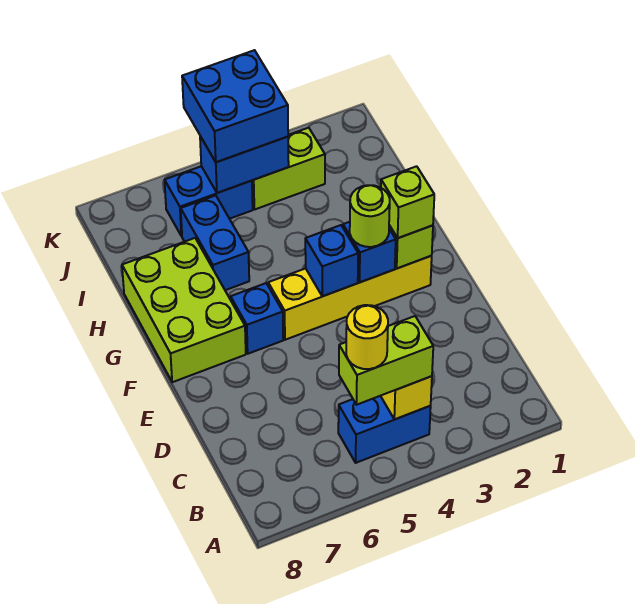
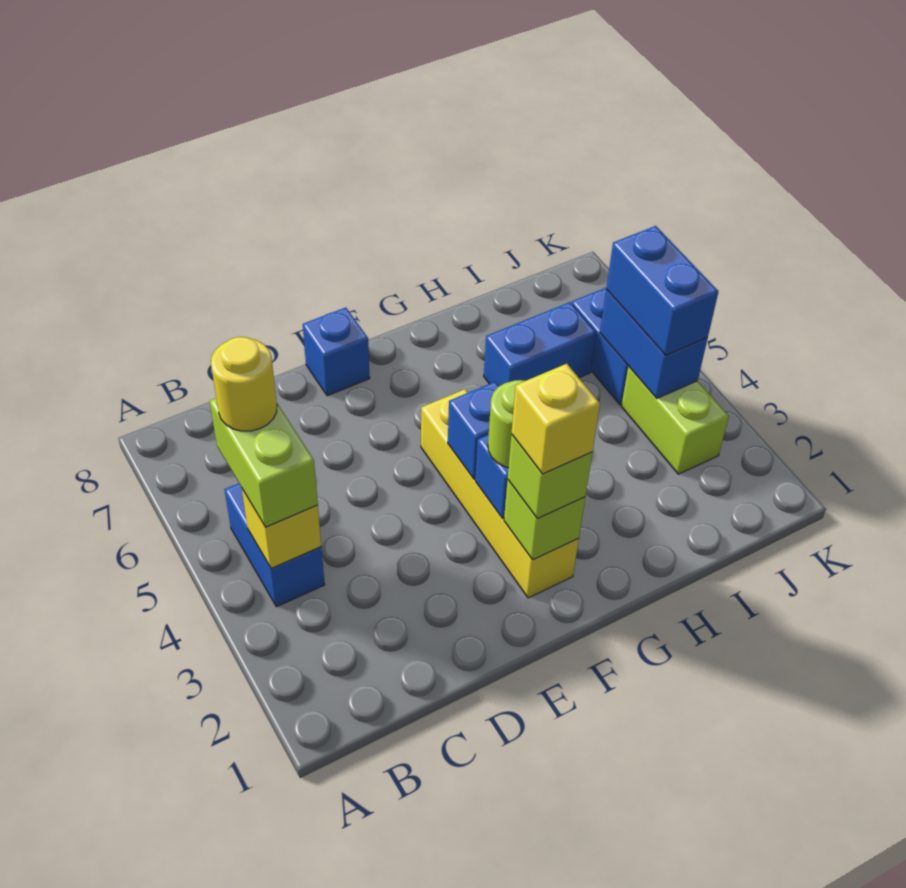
none -> yellow 1x1 brick [511,364,600,474]
blue 1x1 brick [231,283,283,354] -> blue 1x1 brick moved to [303,308,370,396]
lime 2x3 brick [122,238,246,382] -> none
blue 2x2 brick [182,50,288,162] -> blue 1x2 brick [606,226,718,355]

